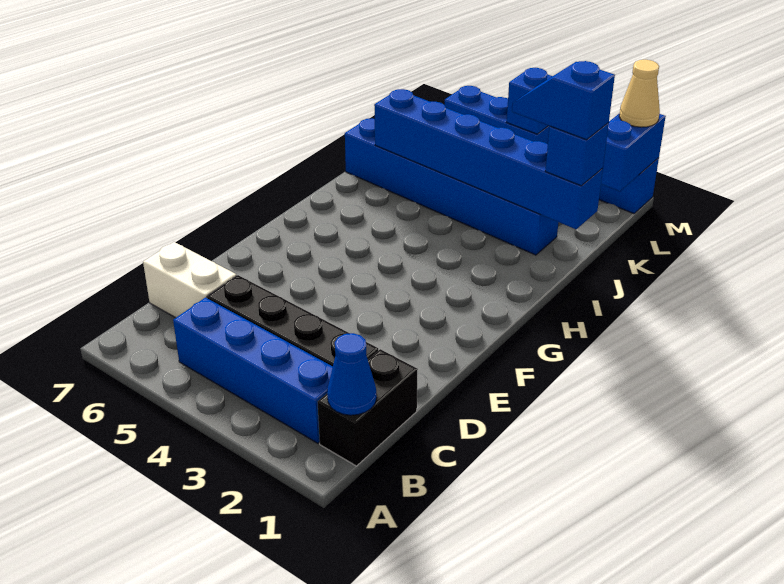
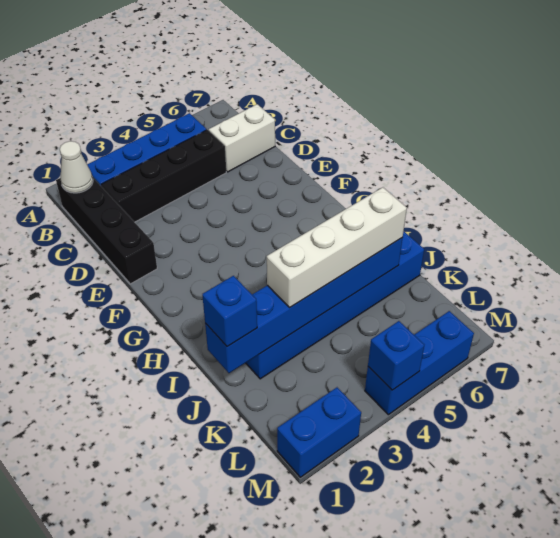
black 1x2 brick [318,349,418,466] -> black 1x4 brick [56,178,157,284]
blue 1x1 cone [327,333,377,415] -> white 1x1 cone [60,141,93,193]
blue 1x2 slope [512,61,615,140] -> none
none -> white 1x4 brick [267,187,407,307]
blue 1x2 brick [601,113,666,191] -> none
tan 1x1 cone [619,60,660,127] -> none

